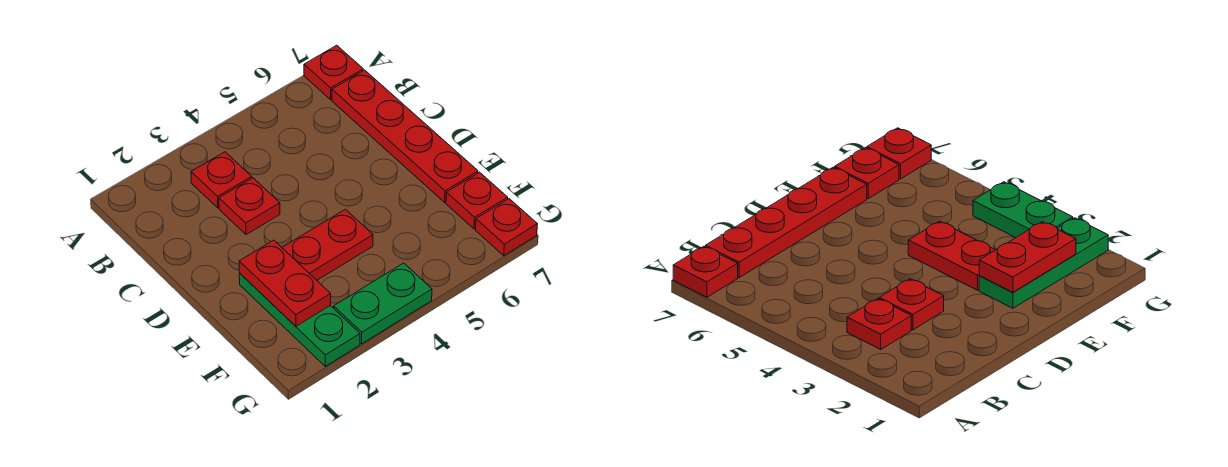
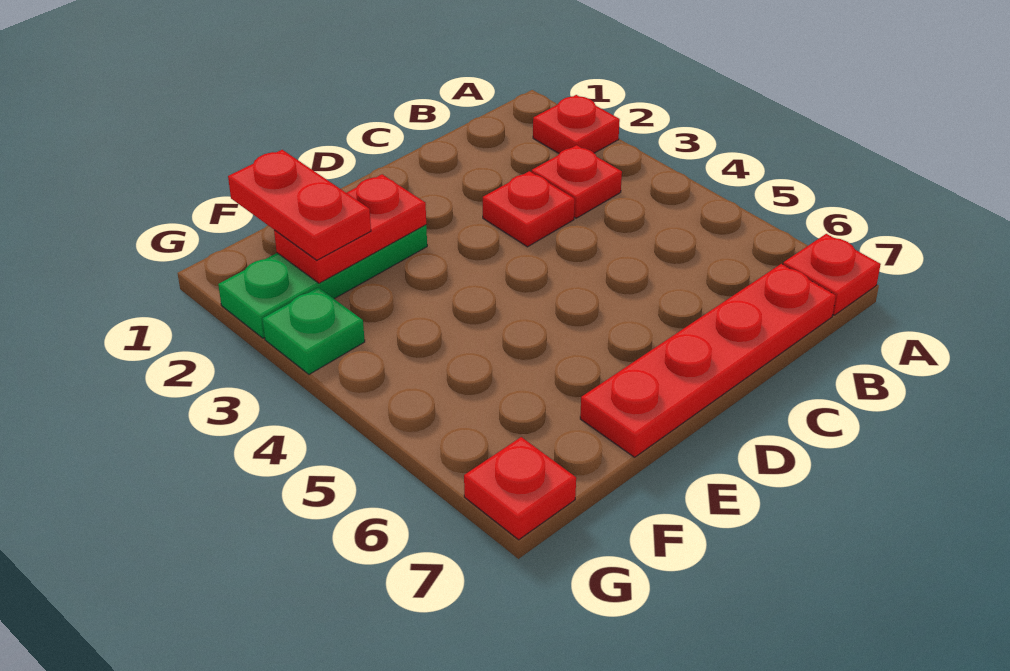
red 1x2 plate [282,209,373,280] -> red 1x2 plate moved to [228,150,371,260]
red 1x1 plate [446,172,508,229] -> red 1x1 plate moved to [533,95,620,153]
green 1x2 plate [334,263,432,344] -> green 1x1 plate [263,288,365,374]

